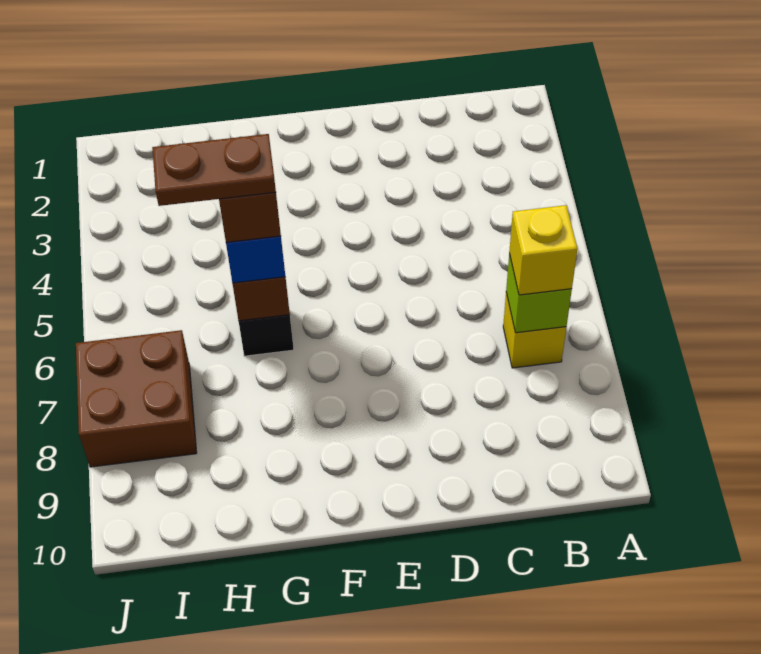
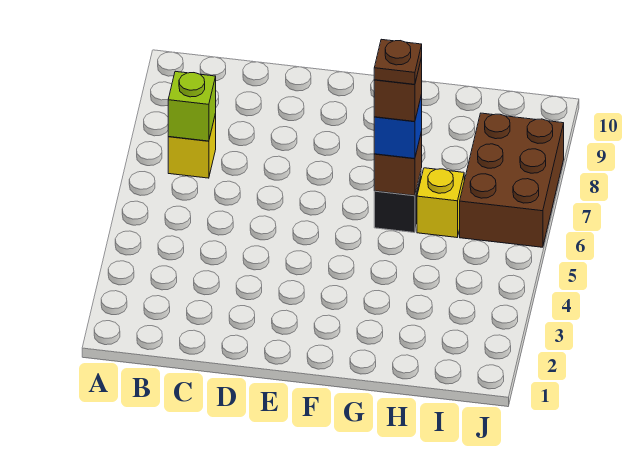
yellow 1x1 brick [509,205,578,295] -> yellow 1x1 brick moved to [417,168,464,237]
brown 1x2 plate [152,134,276,206] -> brown 1x1 plate [374,39,422,84]
brown 2x2 brick [76,330,197,467] -> brown 2x3 brick [460,113,564,247]

